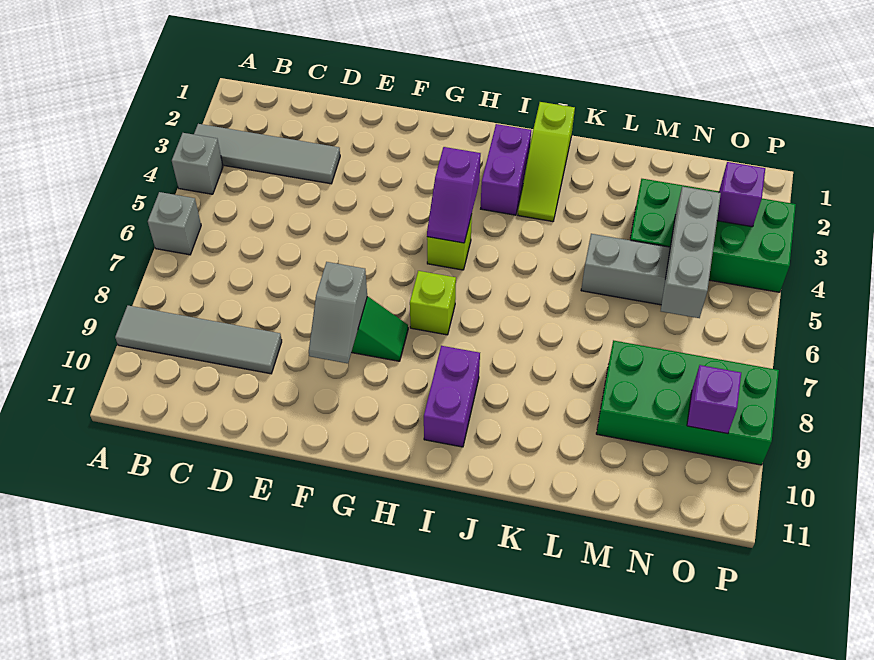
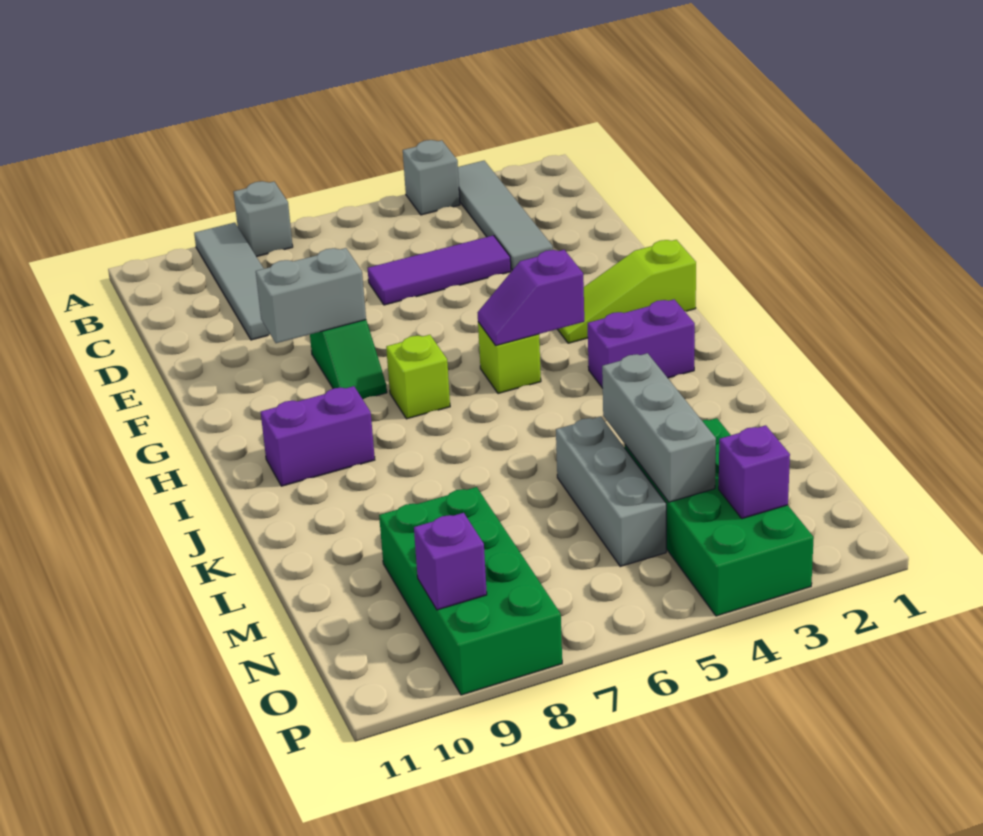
grey 1x1 brick [148,192,201,255] -> grey 1x1 brick moved to [234,181,293,257]
none -> purple 1x3 tile [368,235,511,305]
grey 1x2 slope [309,262,367,363] -> grey 1x2 brick [256,248,366,343]
lime 1x3 slope [518,102,575,222] -> lime 1x3 slope moved to [557,240,696,343]
grey 1x3 brick [661,187,721,318] -> grey 1x3 brick turned to [602,353,716,502]

